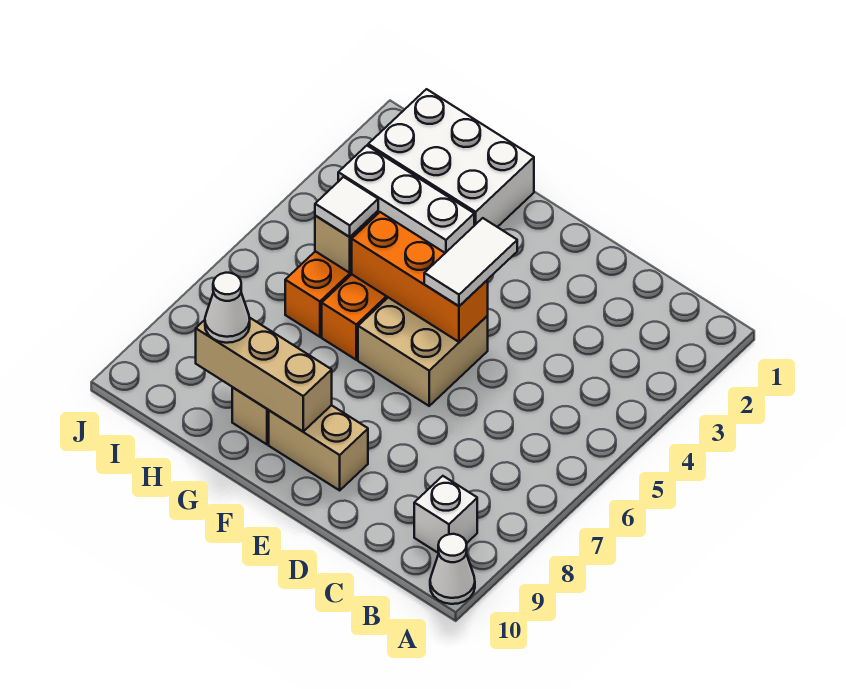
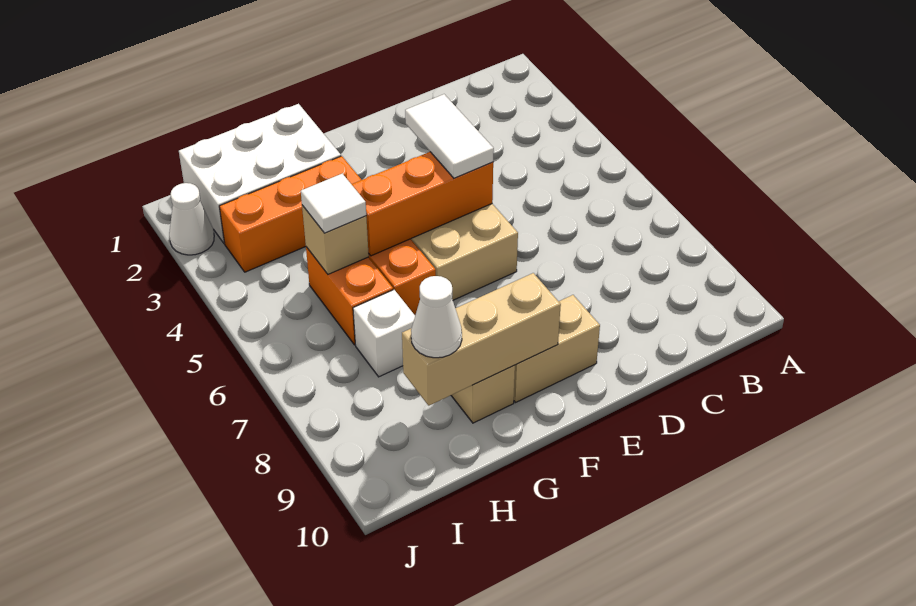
white 1x1 cone [430,534,475,604] -> white 1x1 cone moved to [169,183,214,255]
white 1x1 brick [414,476,477,553] -> white 1x1 brick moved to [353,290,415,377]
white 1x3 brick [338,146,474,253] -> orange 1x3 brick [219,156,361,272]

